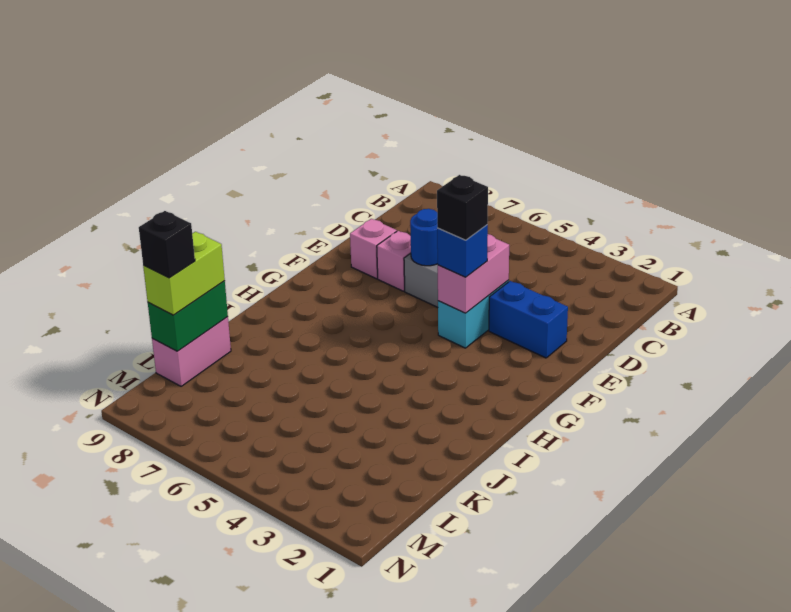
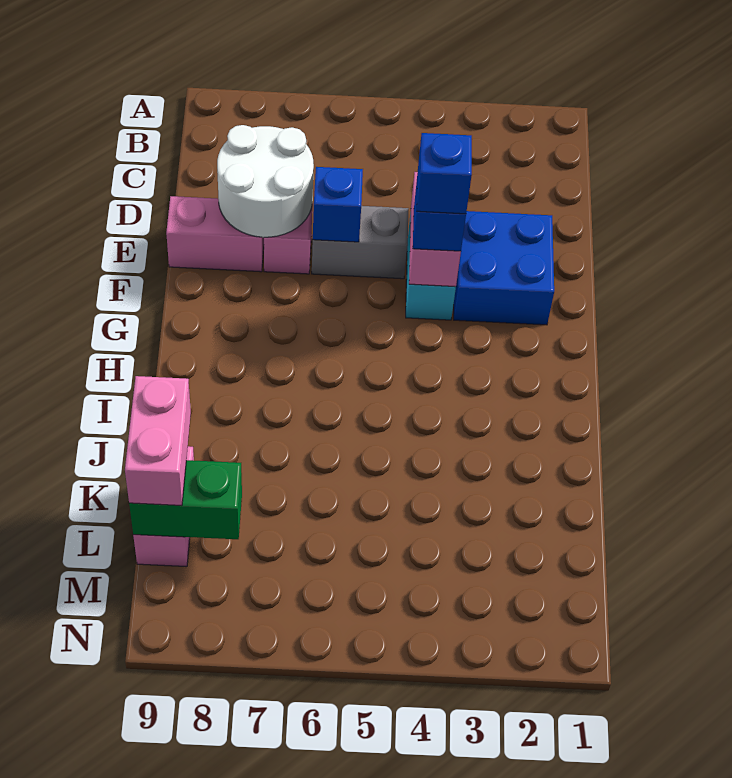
none -> white 2x2 round brick [217,125,314,237]
blue 1x2 brick [489,281,568,358] -> blue 2x2 brick [454,211,554,325]
blue 1x1 round brick [410,209,438,266] -> blue 1x1 brick [313,167,363,242]
pink 1x1 brick [350,219,397,279] -> pink 1x2 brick [166,196,264,272]
black 1x1 brick [437,175,488,240] -> blue 1x1 brick [417,133,472,214]
green 1x2 brick [148,281,228,351] -> green 1x2 brick turned to [129,460,242,539]
lime 1x2 brick [143,232,225,315] -> pink 1x2 brick [125,376,191,506]
black 1x1 brick [139,211,195,278] -> none

